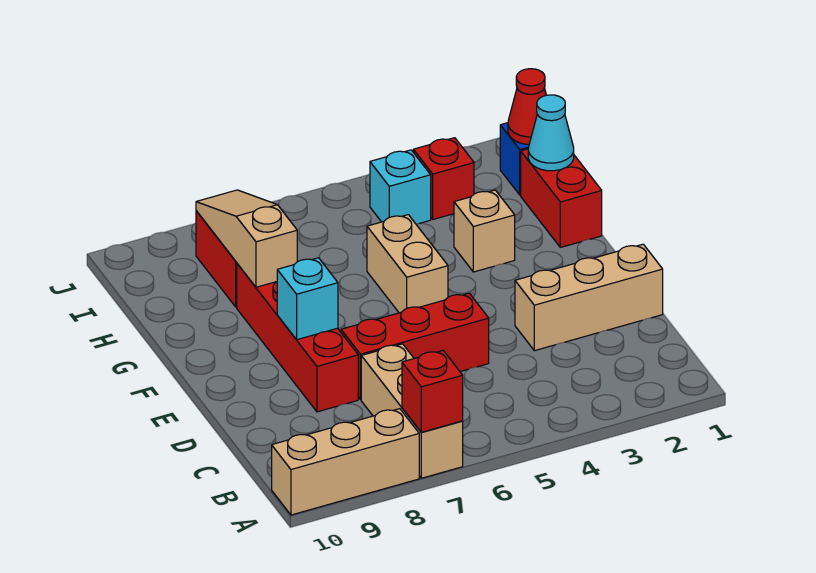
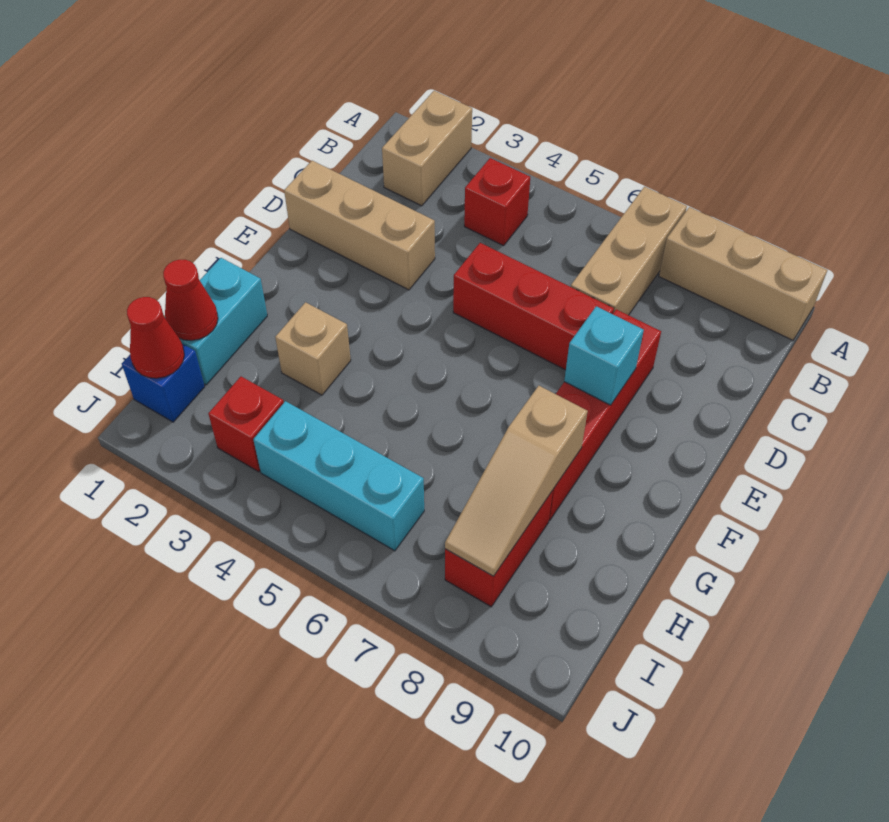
red 1x1 brick [402,351,463,432] -> red 1x1 brick moved to [464,158,530,246]
tan 1x2 brick [367,215,448,313] -> tan 1x2 brick moved to [382,91,472,206]
red 1x2 brick [521,149,602,247] -> cyan 1x2 brick [180,258,267,385]
cyan 1x1 cone [528,95,574,171] -> red 1x1 cone [163,260,218,341]
cyan 1x1 brick [370,150,431,224] -> cyan 1x3 brick [253,401,424,551]

